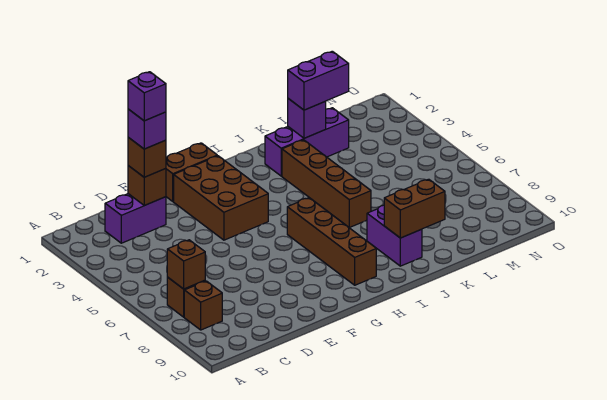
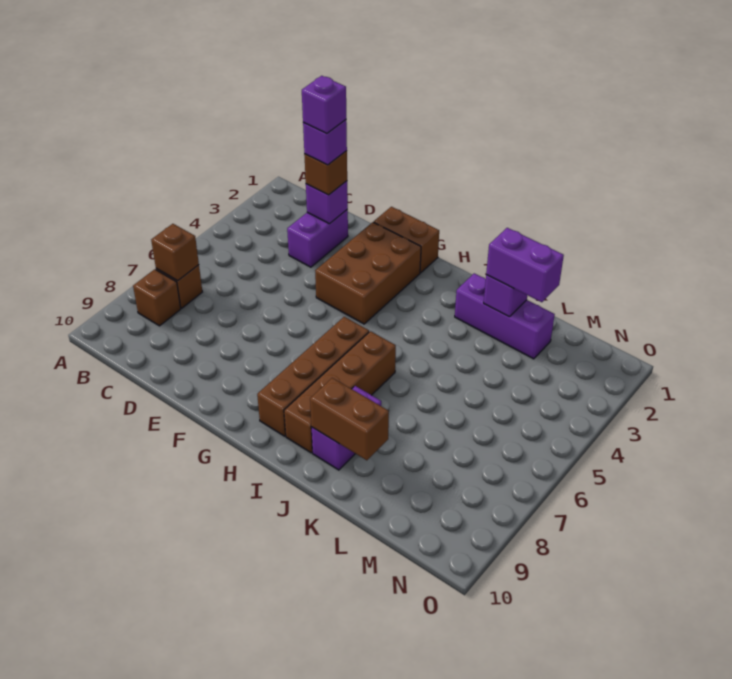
purple 1x2 brick [105,194,166,243] -> purple 1x2 brick turned to [287,210,348,267]
brown 1x1 brick [128,166,166,205] -> purple 1x1 brick [306,181,348,224]
brown 1x4 brick [282,140,371,228] -> brown 1x4 brick moved to [284,331,396,453]

